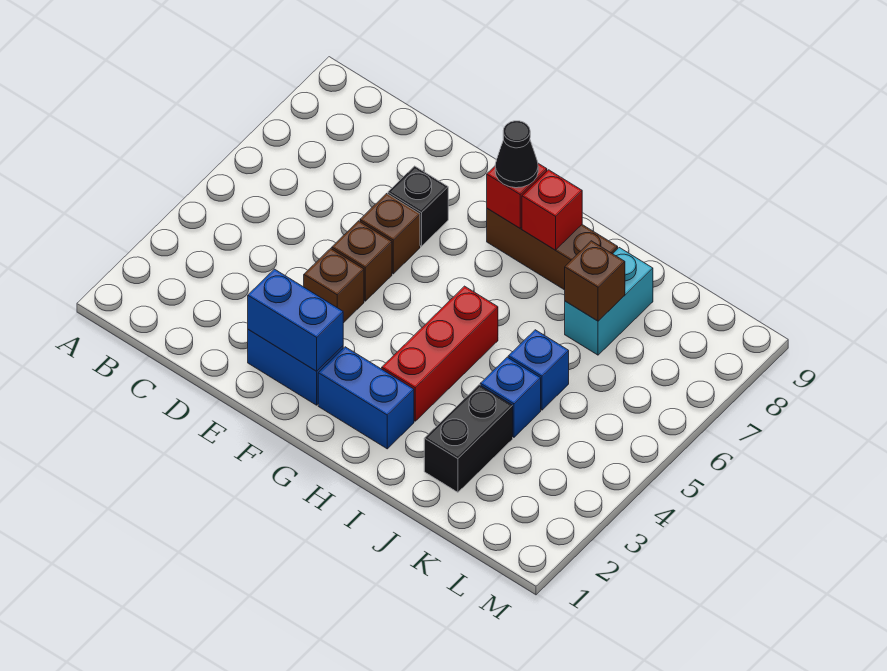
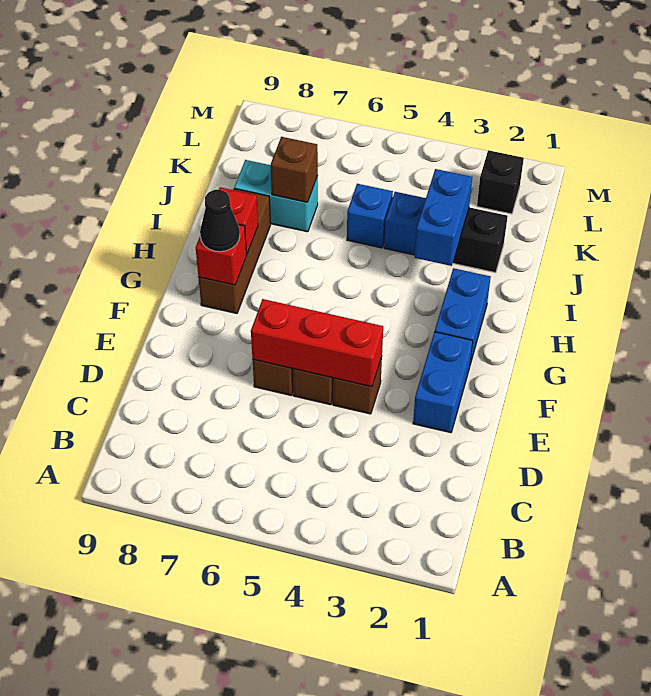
blue 1x2 brick [248,269,343,371] -> blue 1x2 brick moved to [414,169,472,266]
black 1x1 brick [388,166,448,246] -> black 1x1 brick moved to [477,150,524,214]
red 1x3 brick [382,286,498,421] -> red 1x3 brick moved to [251,299,383,387]

